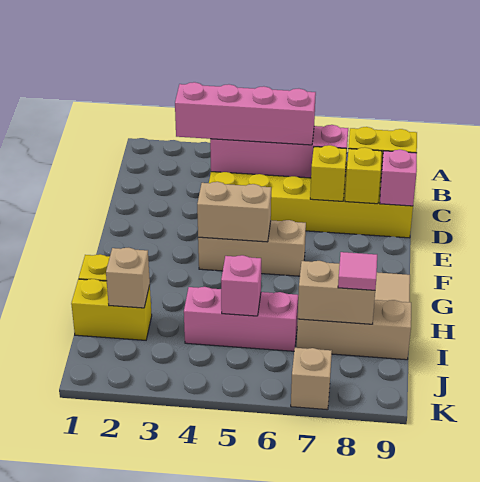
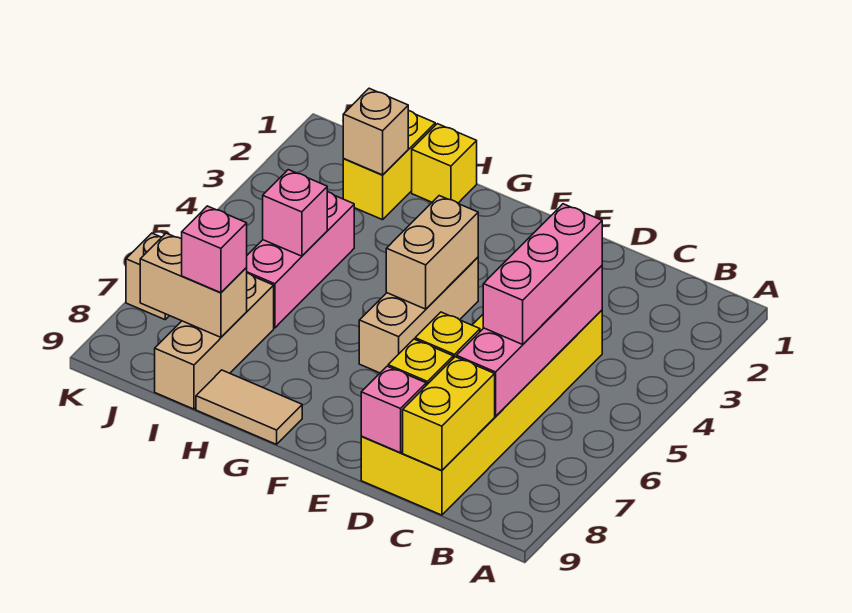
pink 1x4 brick [175,82,316,145] -> pink 1x3 brick [483,204,602,344]
tan 1x2 brick [298,261,375,324] -> tan 1x2 brick turned to [140,233,247,337]
pink 1x1 tile [338,252,377,290] -> pink 1x1 brick [182,206,247,293]

